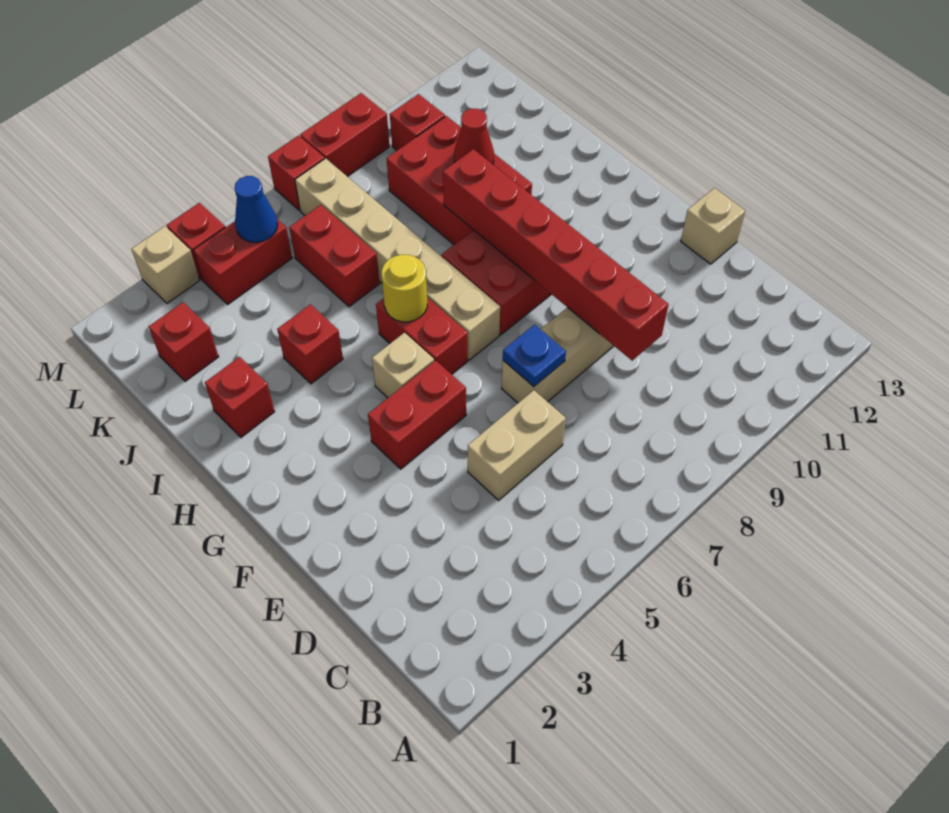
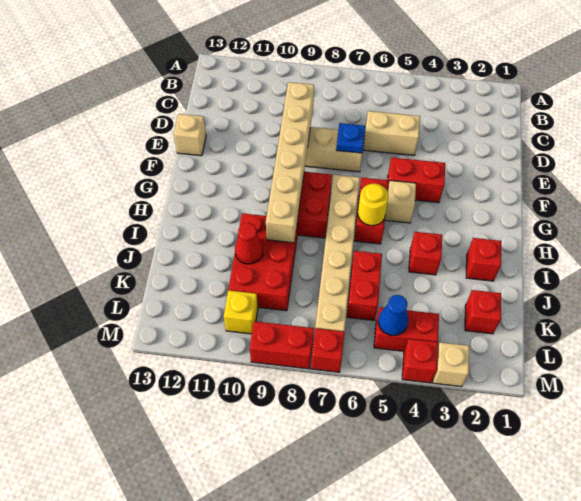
red 1x6 brick [443,149,669,361] -> tan 1x6 brick [266,82,314,243]
red 1x1 brick [390,94,445,150] -> yellow 1x1 brick [224,290,258,334]

